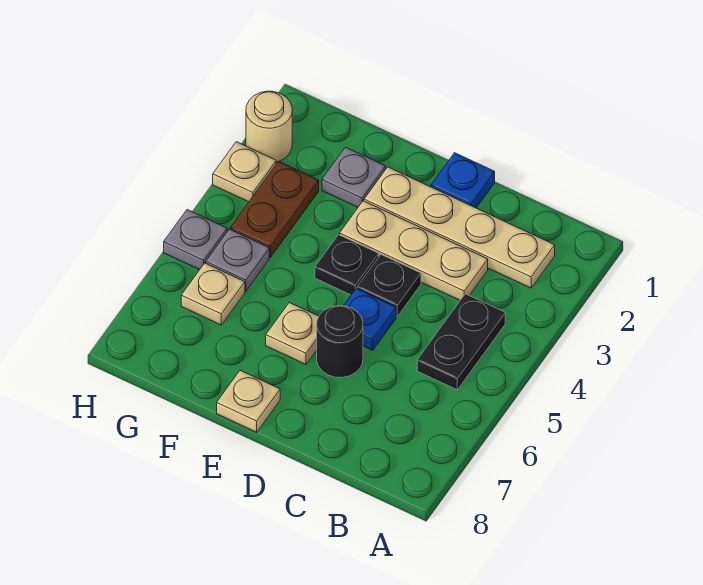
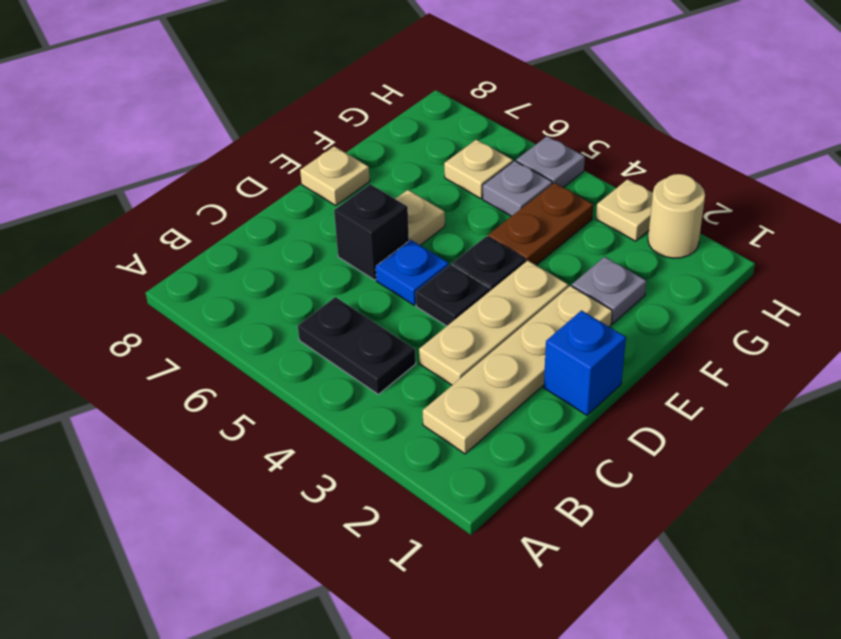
blue 1x1 plate [431,153,495,208] -> blue 1x1 brick [544,311,626,415]
black 1x1 round brick [317,306,363,377] -> black 1x1 brick [334,184,409,280]
brown 1x2 plate [230,161,319,257] -> brown 1x2 plate turned to [488,183,593,265]

